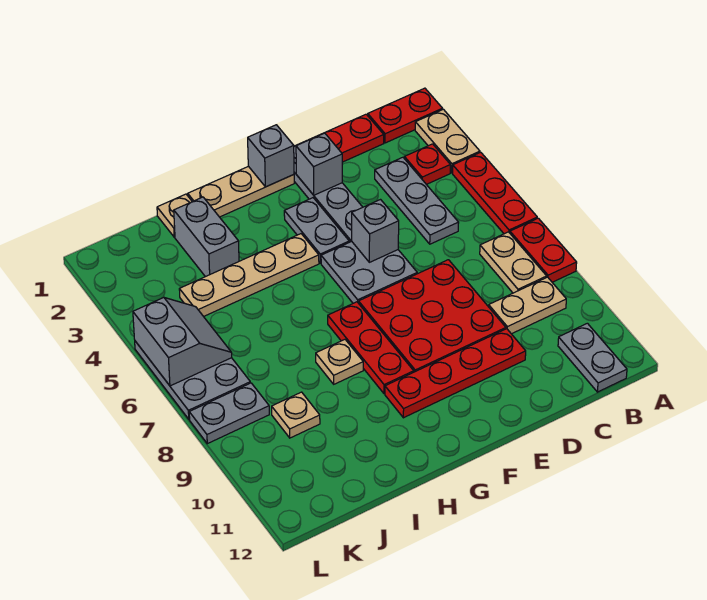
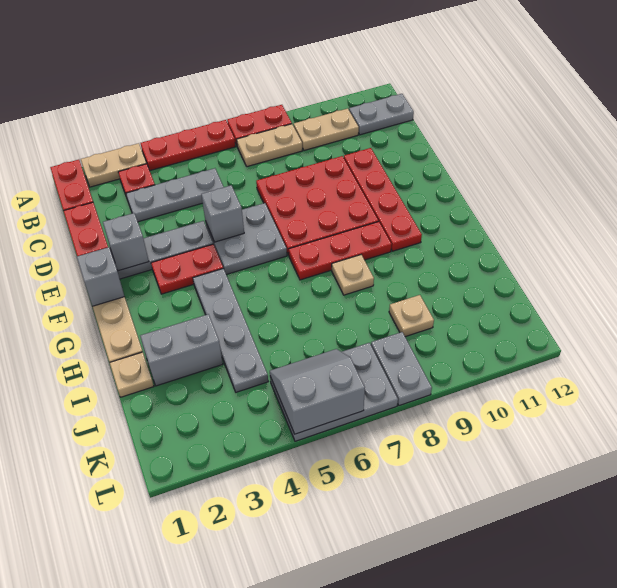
tan 1x2 plate [489,277,566,334] -> tan 1x2 plate turned to [294,109,359,151]
grey 1x2 plate [284,198,349,263] -> red 1x2 plate [151,244,223,294]
tan 1x4 plate [179,234,319,317] -> grey 1x4 plate [193,269,268,392]

